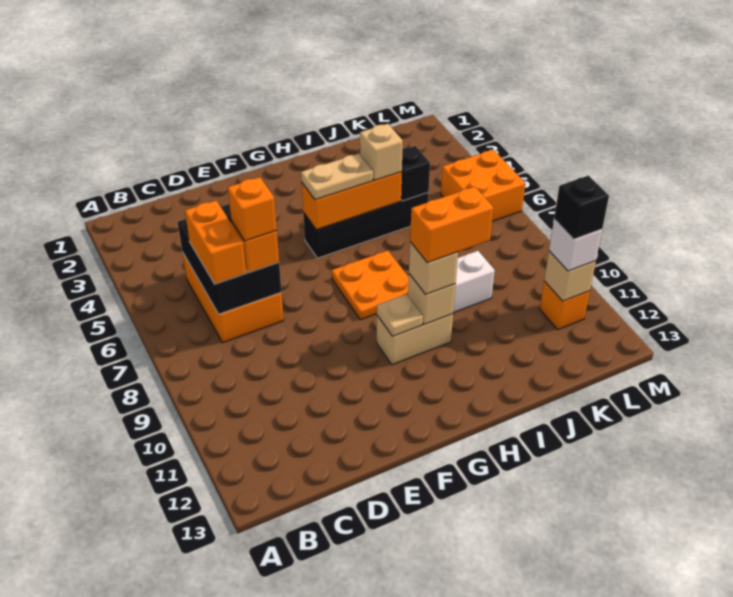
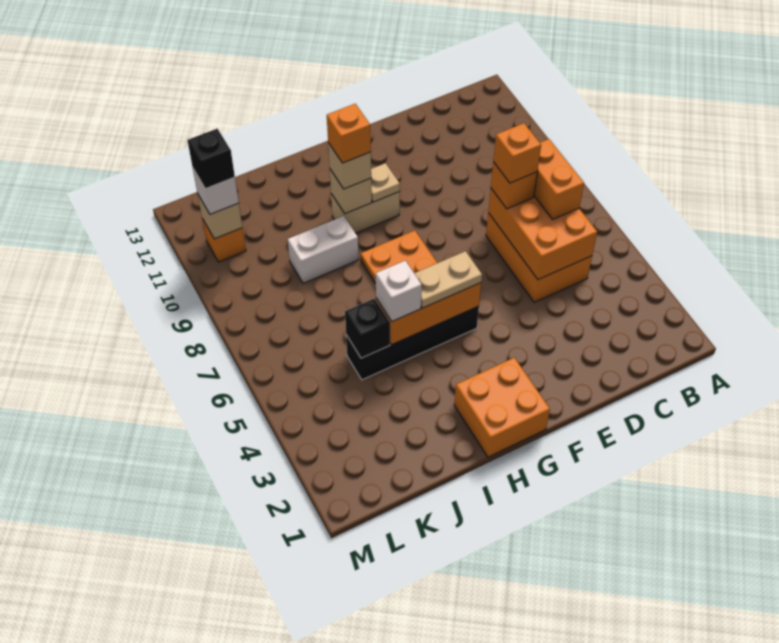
black 2x3 brick [178,204,281,314] -> orange 2x3 brick [488,189,597,280]
orange 1x2 brick [410,187,493,263] -> orange 1x1 brick [327,104,371,163]
tan 1x1 brick [360,124,403,180] -> white 1x1 brick [376,261,422,322]
orange 2x2 brick [441,150,525,221] -> orange 2x2 brick moved to [454,358,550,457]

